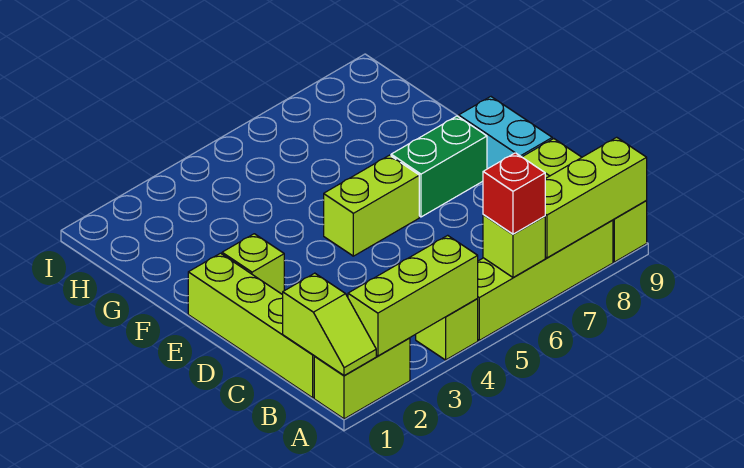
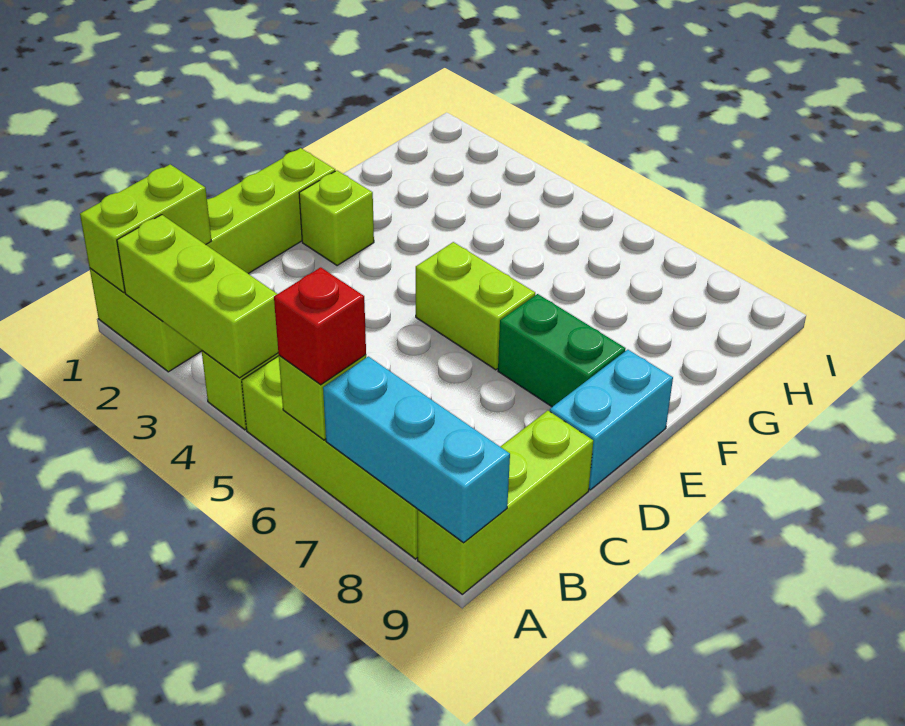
lime 1x2 slope [283,273,376,376] -> lime 1x2 brick [80,164,211,292]
lime 1x3 brick [545,137,647,258] -> cyan 1x3 brick [323,356,510,543]

